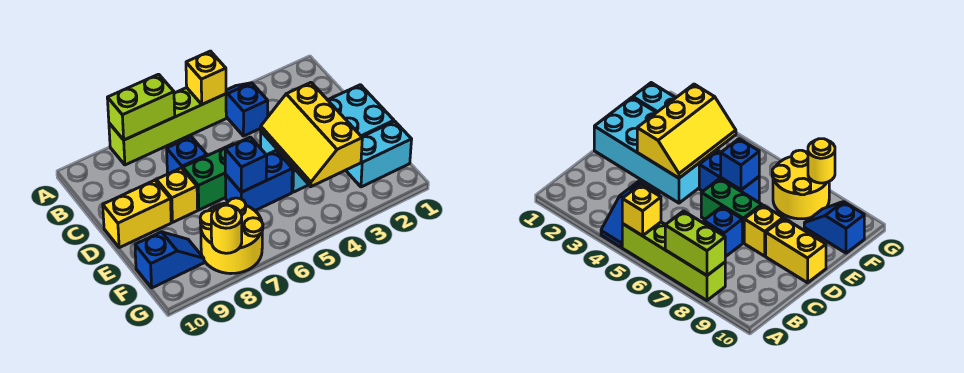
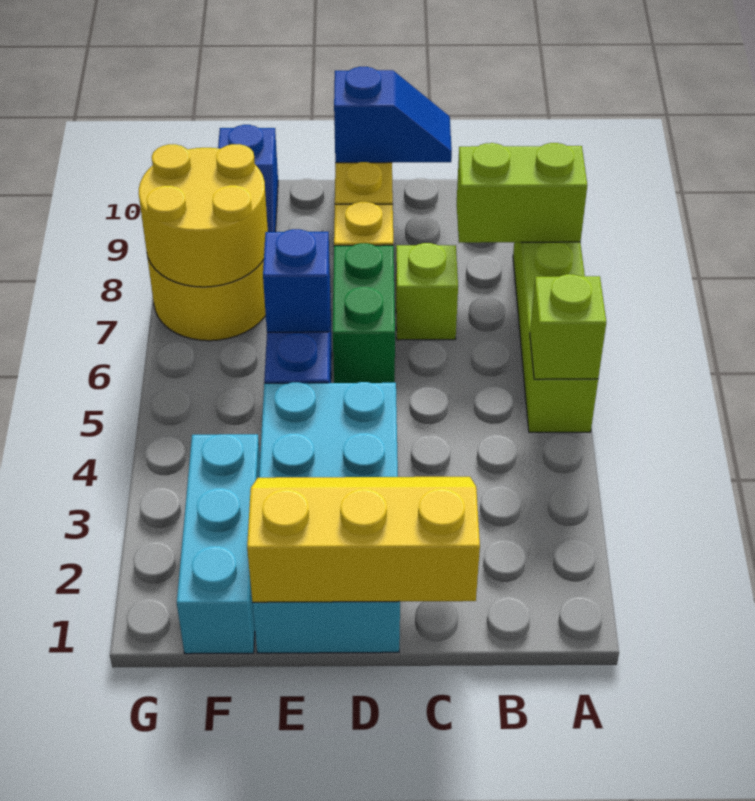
blue 1x2 slope [226,83,268,136] -> blue 1x2 slope moved to [334,67,452,163]
yellow 1x1 brick [186,51,226,104] -> lime 1x1 brick [530,274,606,379]
lime 1x2 brick [107,74,175,140] -> lime 1x2 brick turned to [457,143,587,243]
blue 1x1 brick [167,137,207,174] -> lime 1x1 brick [396,243,458,340]
yellow 2x3 slope [261,83,362,187] -> yellow 2x3 slope moved to [247,477,480,602]
cyan 1x2 brick [346,121,412,187] -> cyan 1x3 brick [177,434,260,654]
yellow 1x1 round brick [211,205,242,253] -> yellow 2x2 round brick [139,144,268,287]

